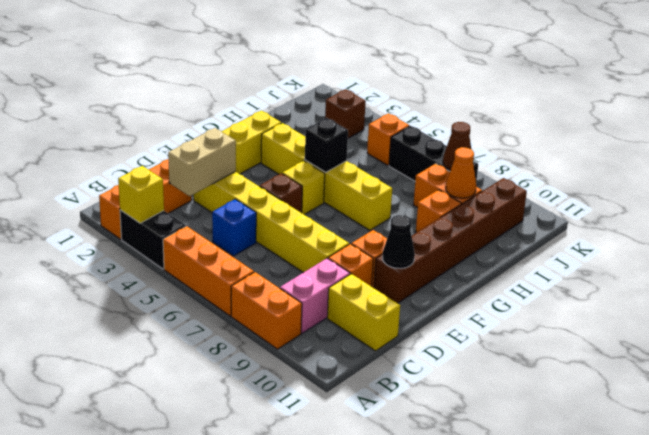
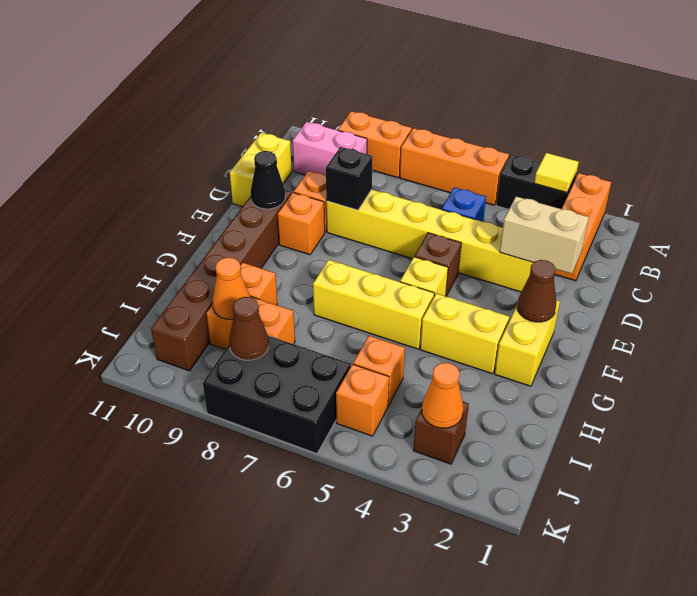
yellow 1x1 brick [118,166,164,223] -> yellow 1x1 tile [534,153,579,193]
pink 1x2 brick [280,258,350,333] -> pink 1x2 brick turned to [292,122,367,176]
tan 1x2 brick [168,128,236,196] -> tan 1x2 brick turned to [500,196,589,274]
yellow 1x2 brick [327,274,400,351] -> yellow 1x2 brick turned to [230,133,292,207]
none -> brown 1x1 cone [517,260,556,322]
black 1x1 brick [305,118,348,172] -> black 1x1 brick moved to [326,147,373,210]
none -> orange 1x1 brick [353,336,405,406]
none -> orange 1x1 cone [422,363,464,428]
black 1x3 brick [389,126,478,182] -> black 2x3 brick [203,336,351,454]

